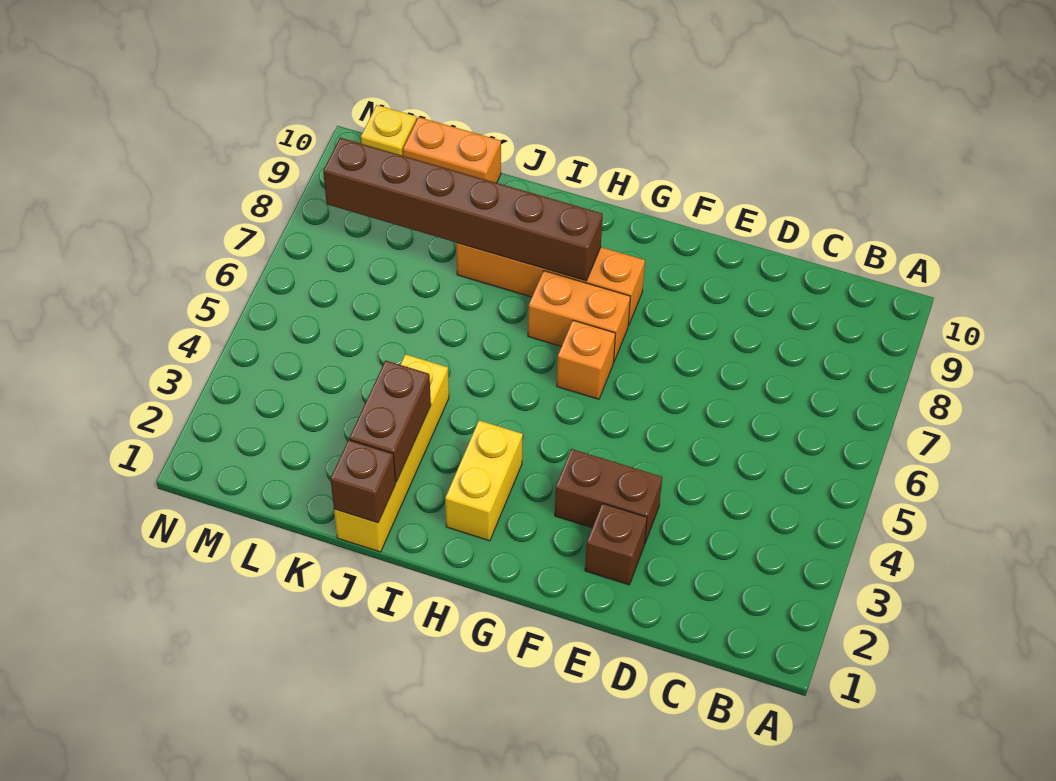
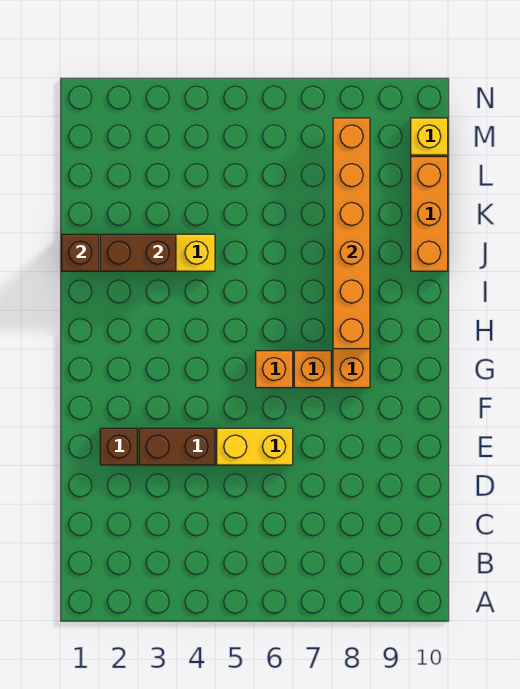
brown 1x2 brick [555,449,662,544] -> brown 1x2 brick turned to [139,428,215,465]
orange 1x2 brick [528,271,630,361] -> orange 1x1 brick [294,351,331,388]
yellow 1x2 brick [445,421,523,541] -> yellow 1x2 brick moved to [217,428,293,465]
brown 1x6 brick [323,138,603,281] -> orange 1x6 brick [333,118,370,349]
orange 1x2 brick [403,117,501,183] -> orange 1x3 brick [411,157,448,271]

